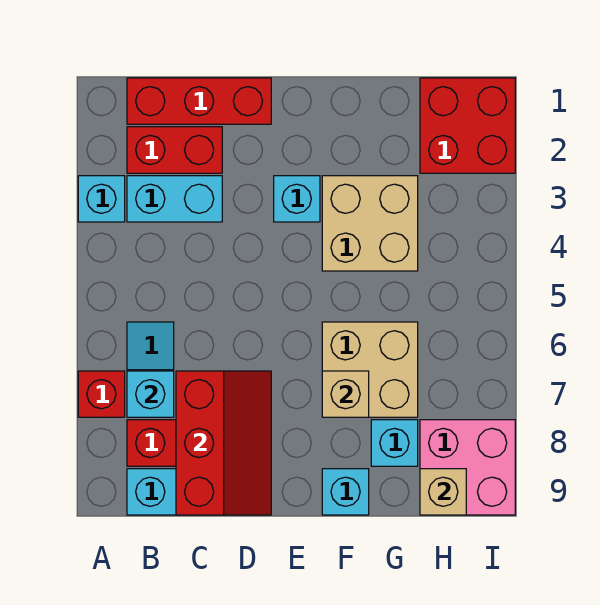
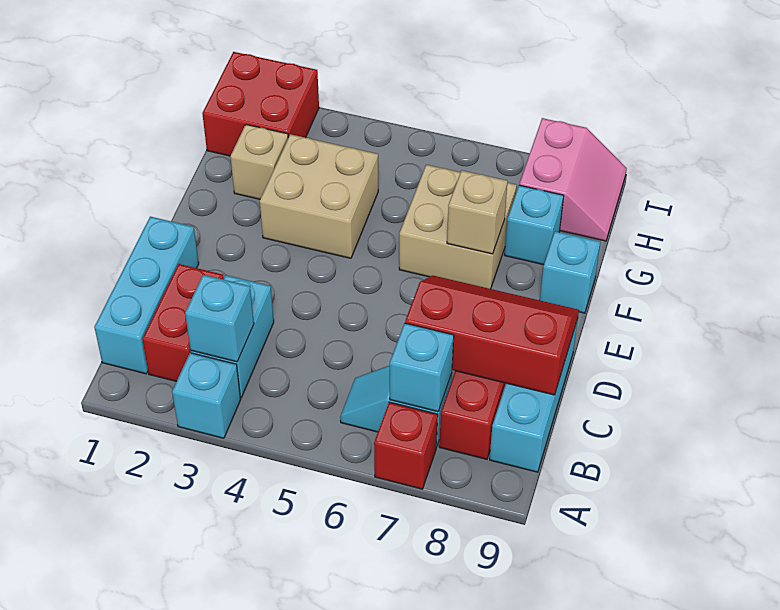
red 1x3 brick [127,78,271,124] -> cyan 1x3 brick [94,217,199,374]
cyan 1x1 brick [274,176,320,222] -> cyan 1x1 brick moved to [185,275,254,362]
pink 2x2 brick [420,420,515,515] -> pink 2x2 slope [519,118,627,241]
tan 1x1 brick [420,469,466,515] -> tan 1x1 brick moved to [230,125,288,199]

